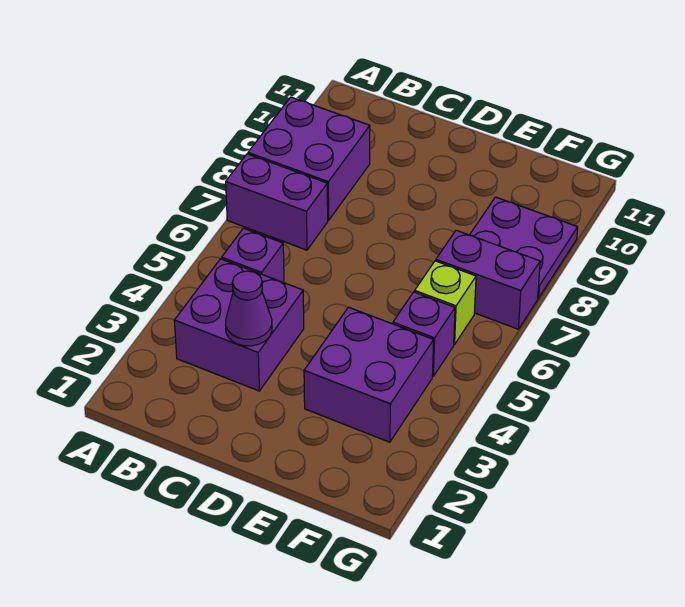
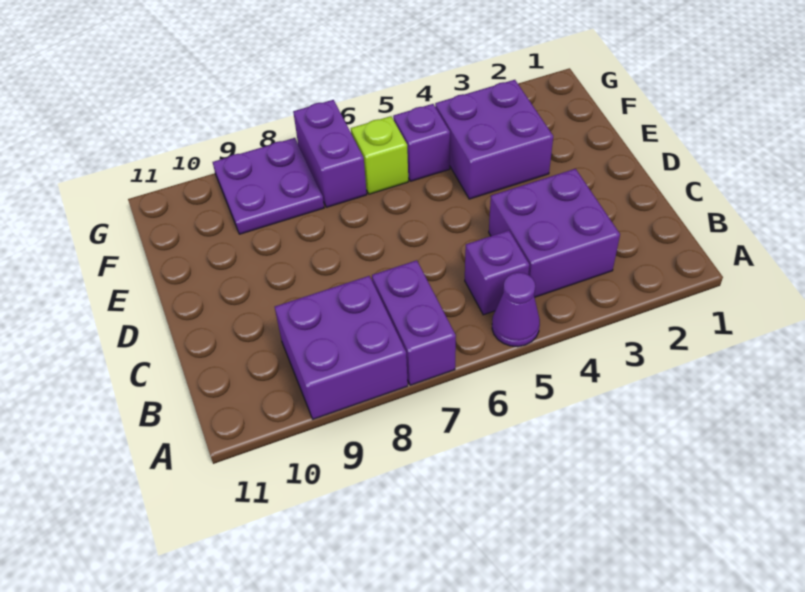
purple 1x1 cone [225,271,272,346] -> purple 1x1 cone moved to [492,273,540,347]

